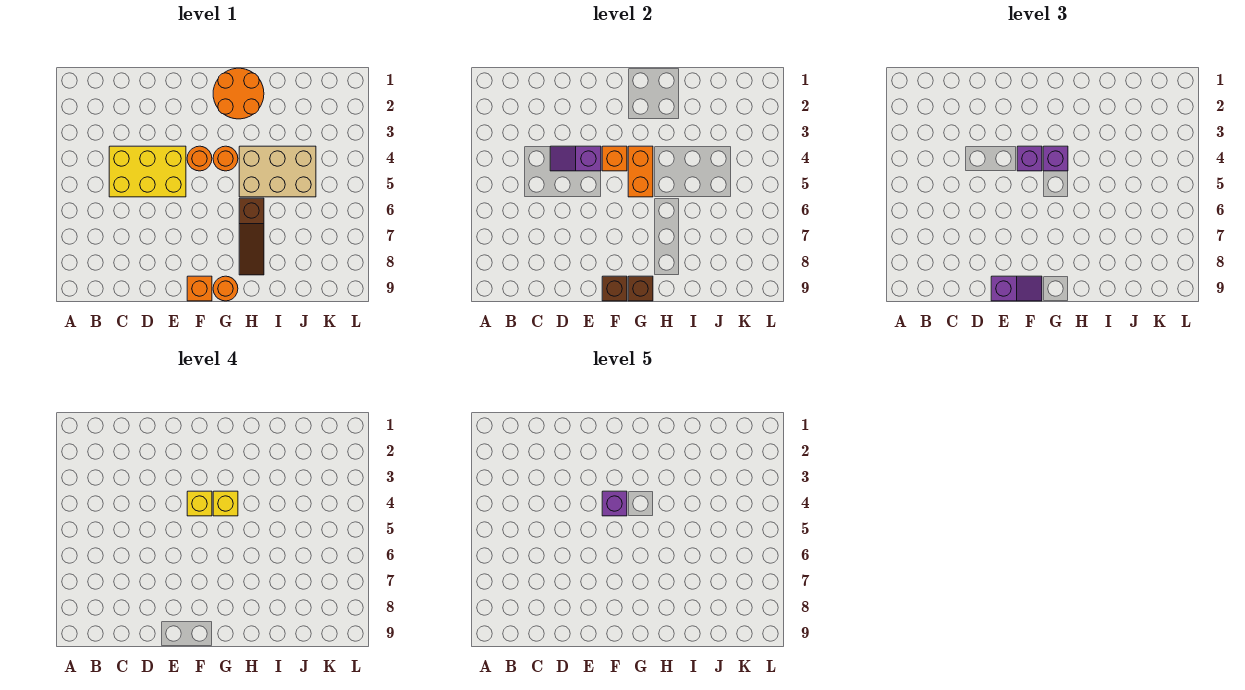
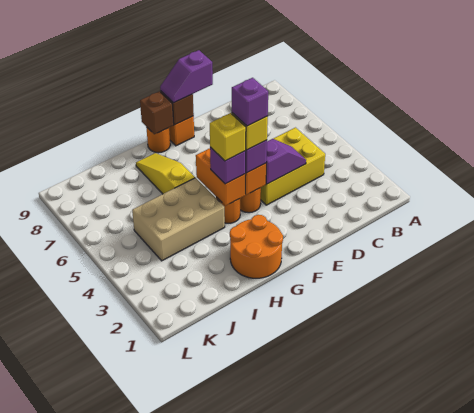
brown 1x3 slope [239,198,264,275] -> yellow 1x3 slope [136,153,195,194]

